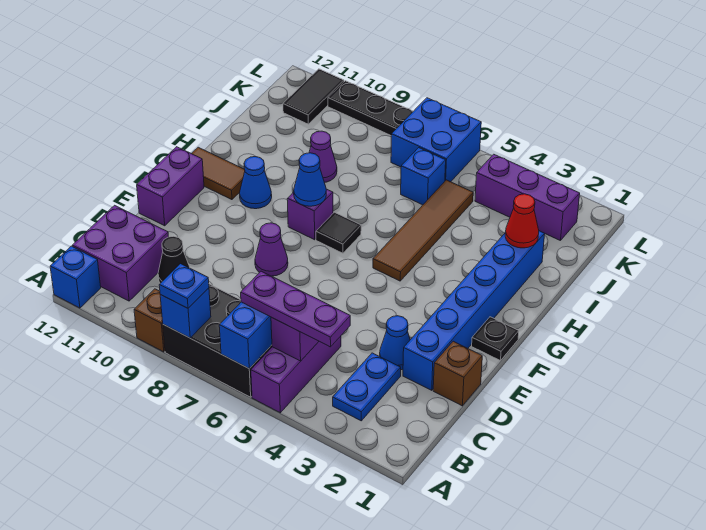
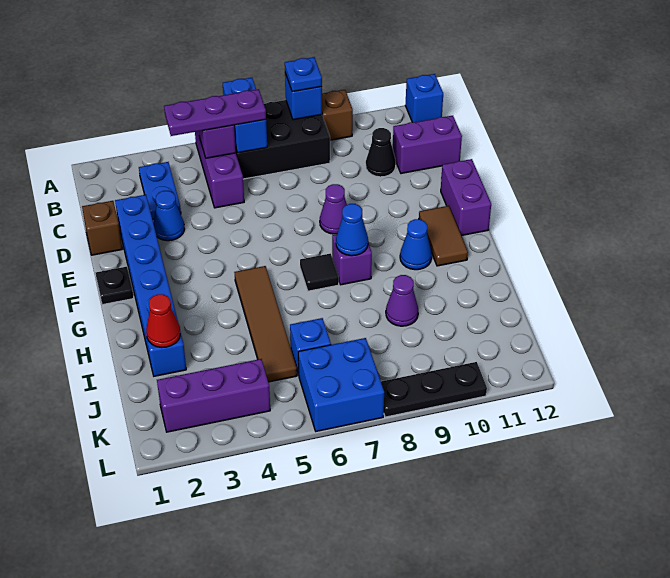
purple 2x2 brick [72,205,169,301] -> purple 1x2 brick [393,116,462,174]
brown 1x2 tile [191,147,245,200] -> brown 1x2 tile turned to [419,206,468,266]
black 1x2 tile [283,69,344,124] -> none

